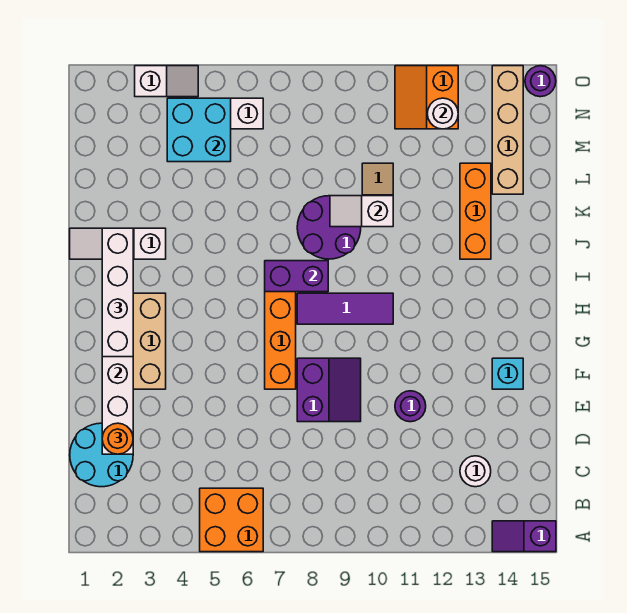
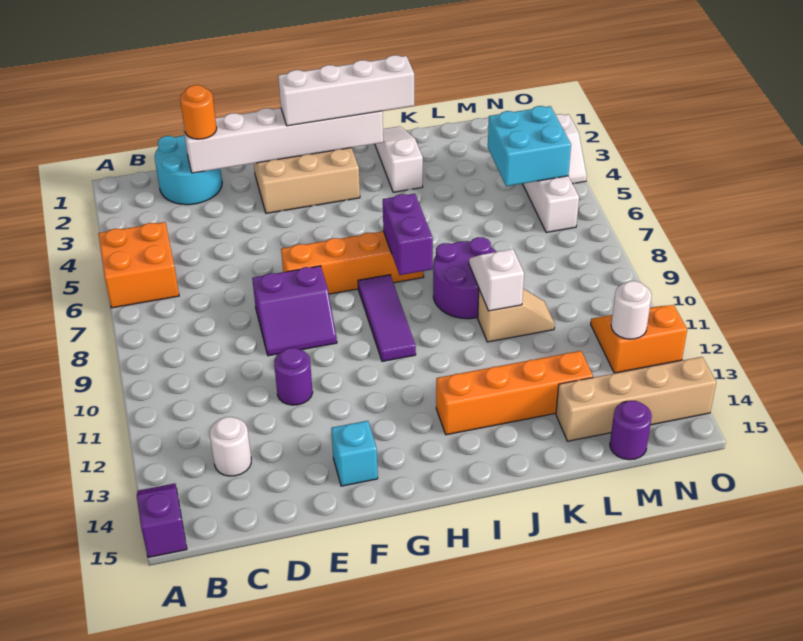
orange 1x3 brick [460,163,491,259] -> orange 1x4 brick [436,351,593,435]
purple 1x1 round brick [525,66,556,97] -> purple 1x1 round brick moved to [610,401,652,460]

